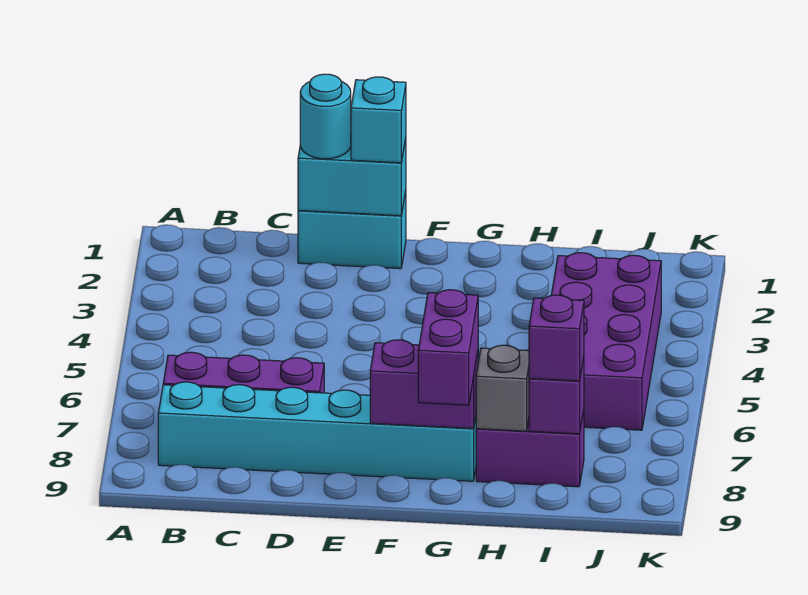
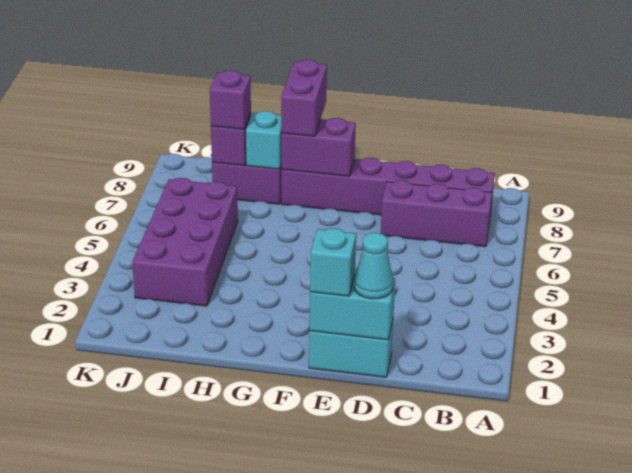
cyan 1x6 brick [158,382,476,481] -> purple 1x6 brick [281,158,495,222]
cyan 1x1 round brick [300,74,351,159] -> cyan 1x1 cone [354,233,393,299]
grey 1x1 brick [476,345,529,431] -> cyan 1x1 brick [246,111,281,169]

